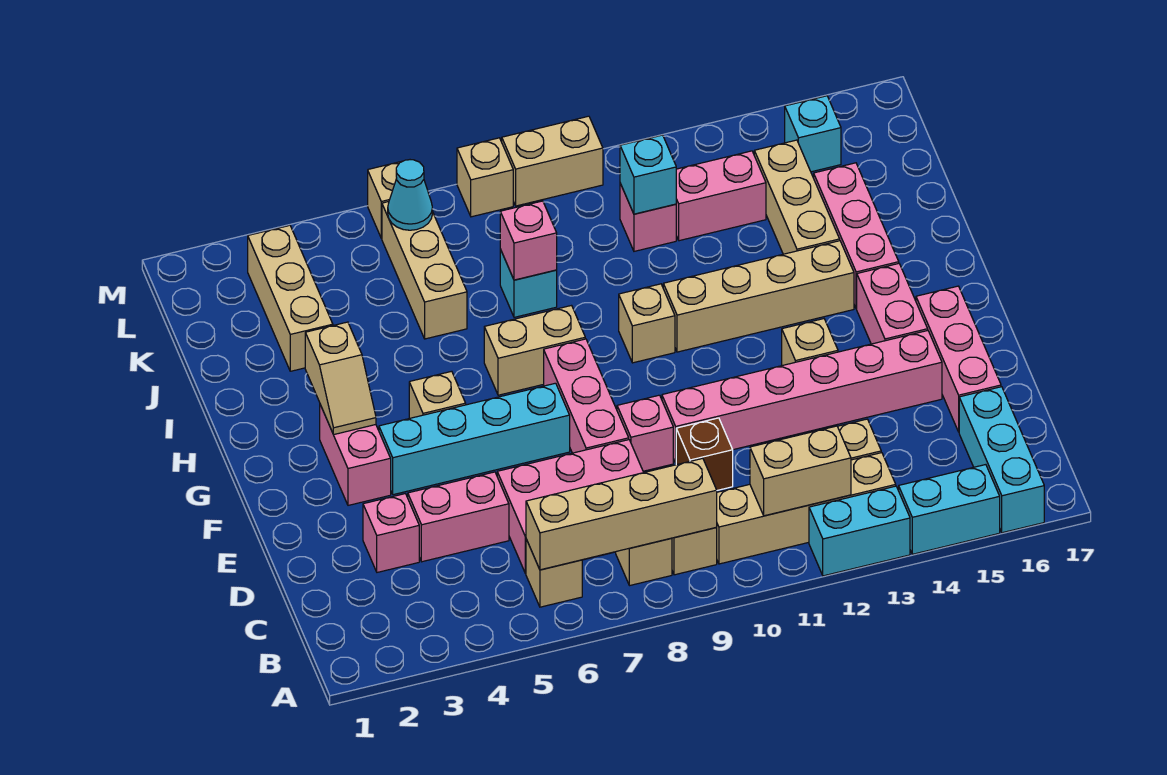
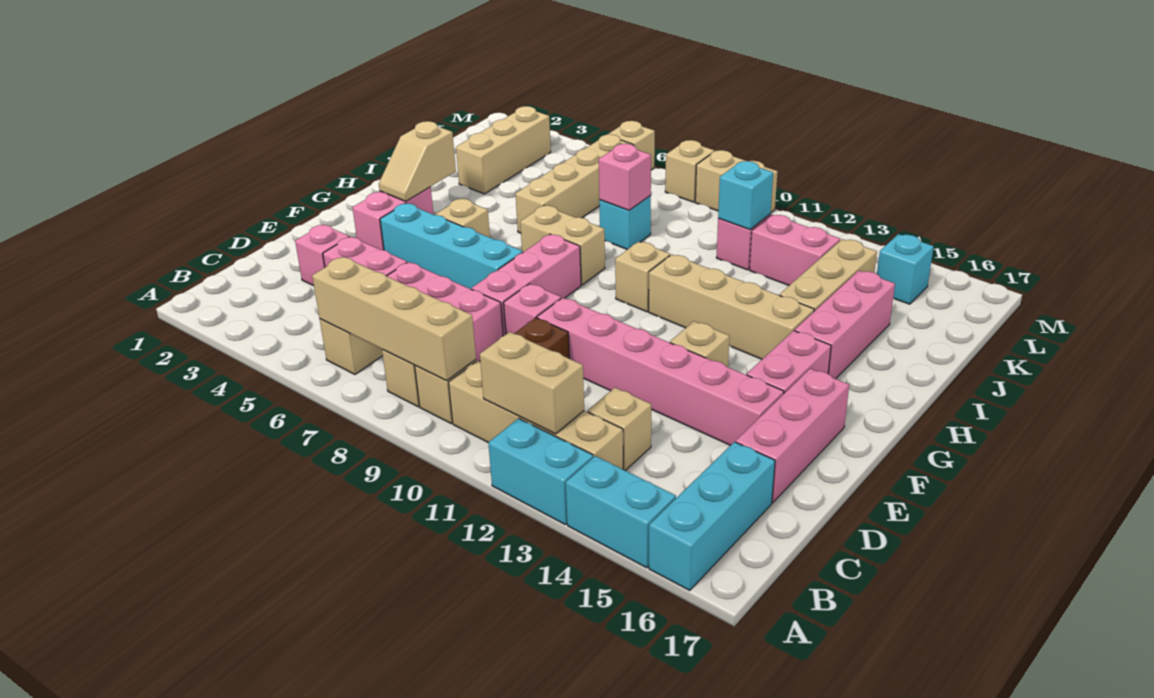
tan 1x3 brick [382,202,467,339] -> tan 1x4 brick [515,134,633,233]
cyan 1x1 cone [388,160,432,230] -> none

